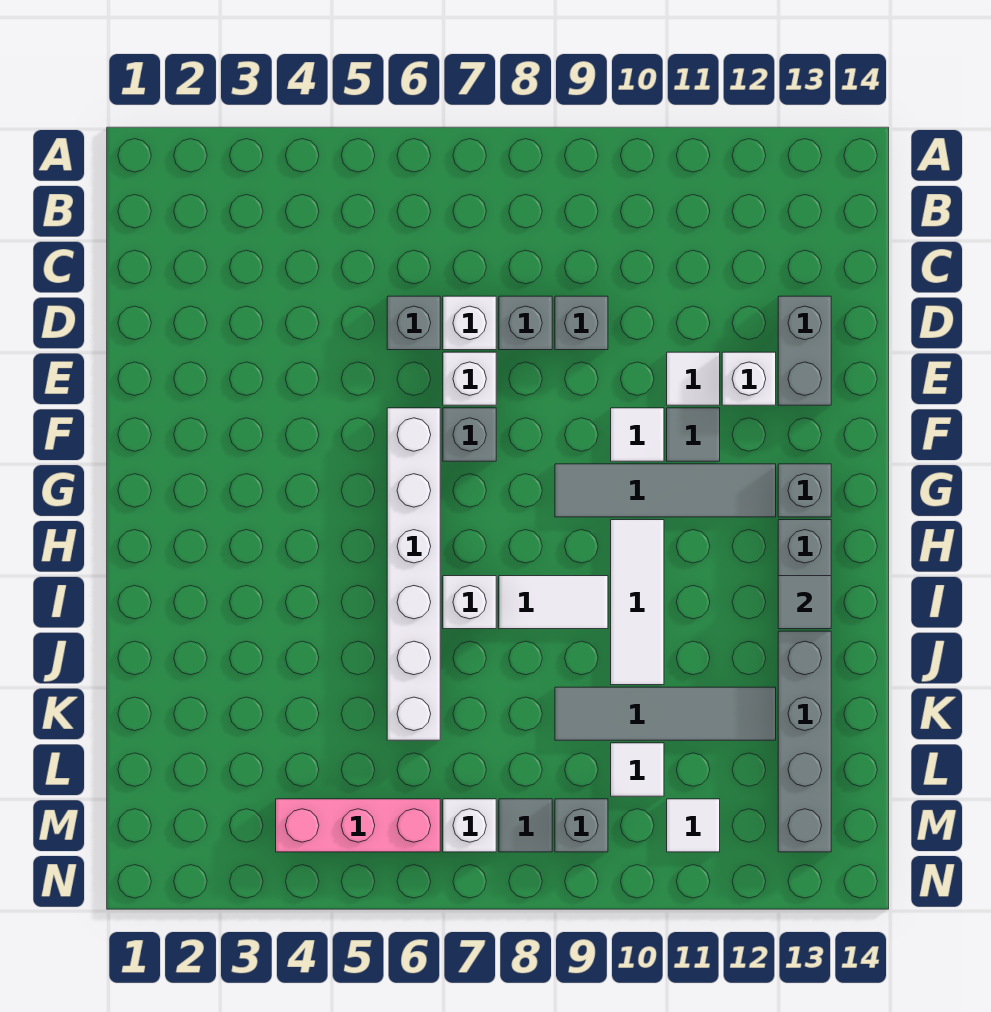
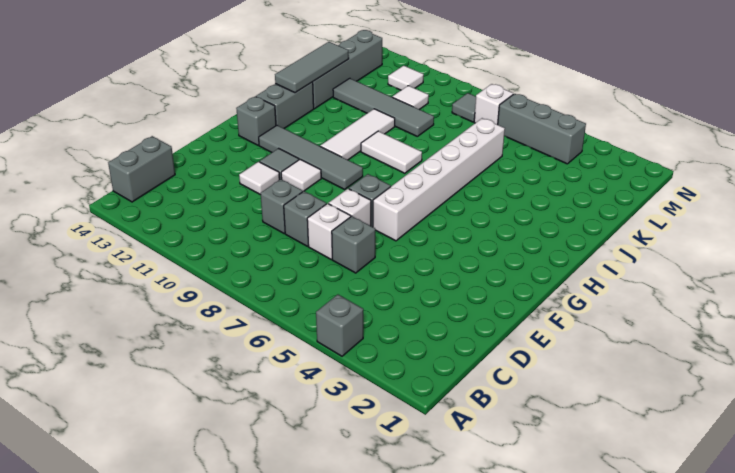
grey 1x2 brick [778,296,831,405] -> grey 1x2 brick moved to [108,136,175,202]
white 1x1 brick [722,352,776,405] -> none
white 1x1 brick [443,576,496,629] -> none
grey 1x1 tile [778,576,831,629] -> grey 1x3 tile [275,42,349,93]
pink 1x3 brick [276,799,440,852] -> grey 1x3 brick [498,94,586,164]
grey 1x1 brick [555,799,608,852] -> grey 1x1 brick moved to [316,295,363,356]

